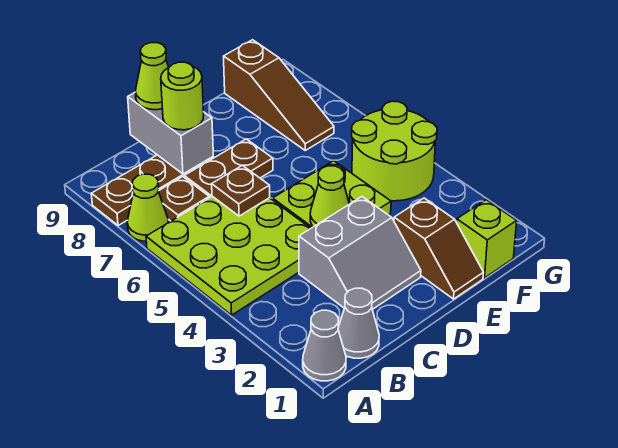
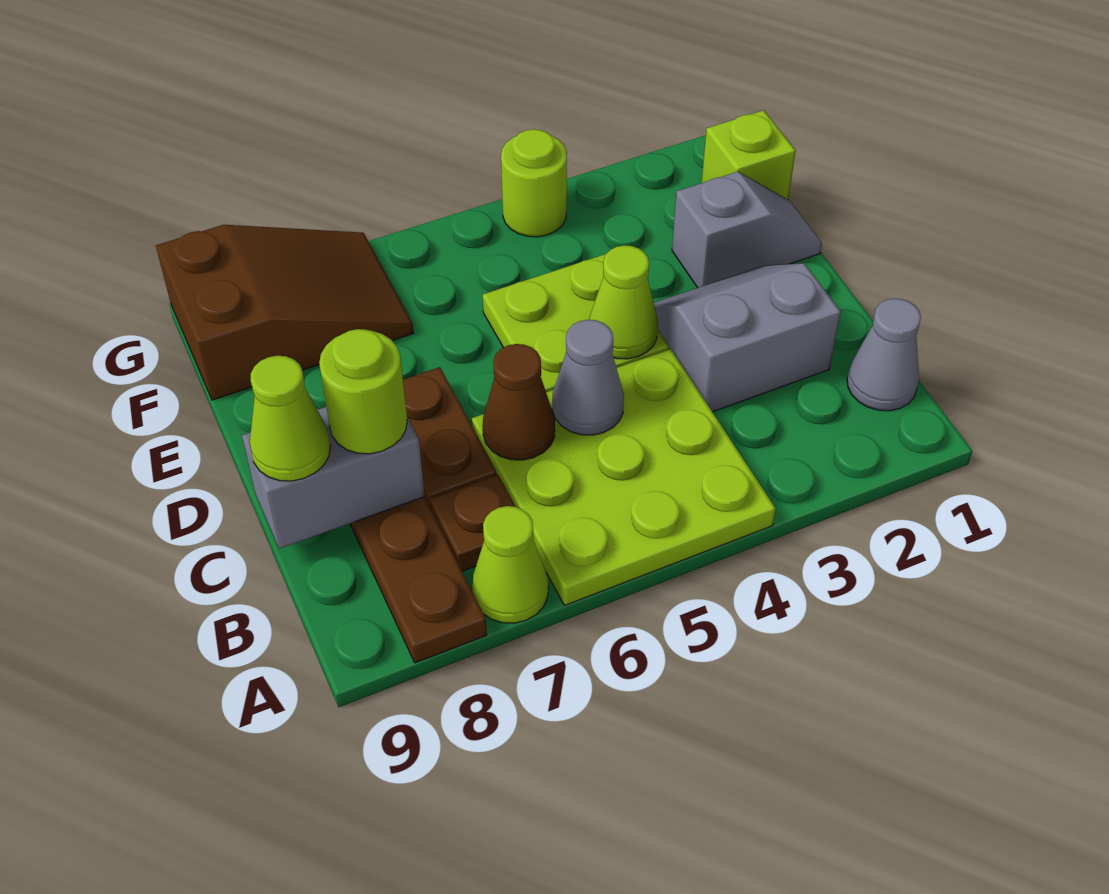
grey 1x1 cone [303,310,346,381] -> grey 1x1 cone moved to [552,320,624,435]
grey 2x2 slope [299,197,421,310] -> grey 2x2 slope turned to [654,263,841,412]
brown 1x1 plate [212,165,270,216] -> brown 1x1 cone [483,344,555,460]
brown 1x2 slope [394,198,484,299] -> grey 1x2 slope [672,172,822,288]
lime 2x2 round brick [352,101,437,201] -> lime 1x1 round brick [501,129,567,237]
brown 1x3 slope [224,40,334,150] -> brown 2x3 slope [156,225,413,400]

